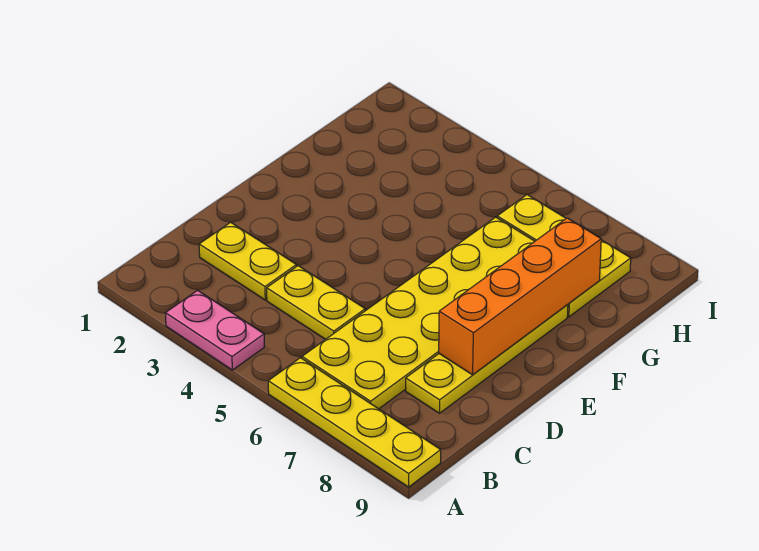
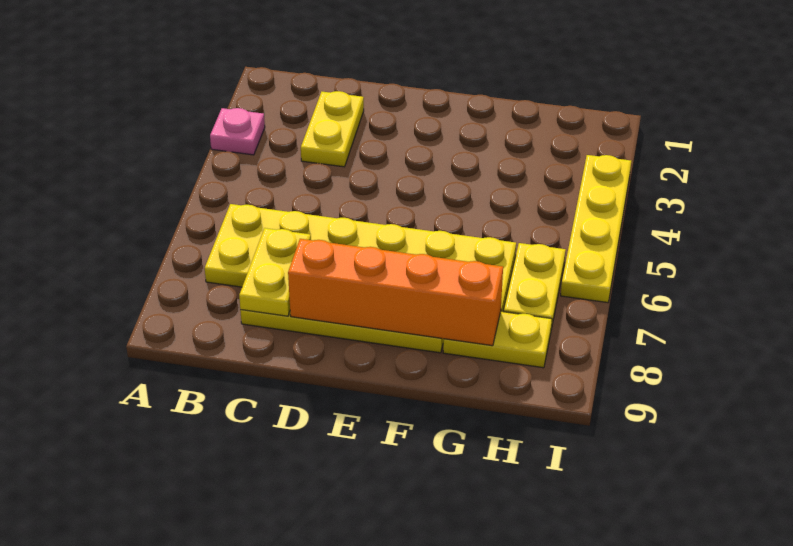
pink 1x2 plate [165,290,264,370] -> pink 1x1 plate [210,108,265,155]
yellow 1x4 plate [268,358,441,487] -> yellow 1x4 plate moved to [561,155,631,303]
yellow 1x2 plate [267,266,365,339] -> yellow 1x2 plate moved to [239,228,311,316]

